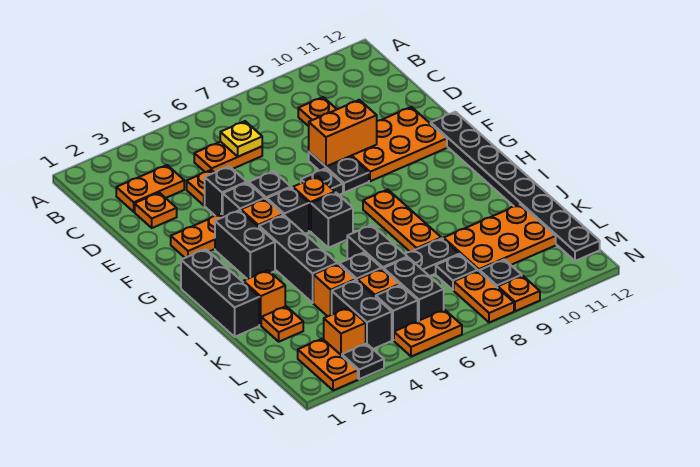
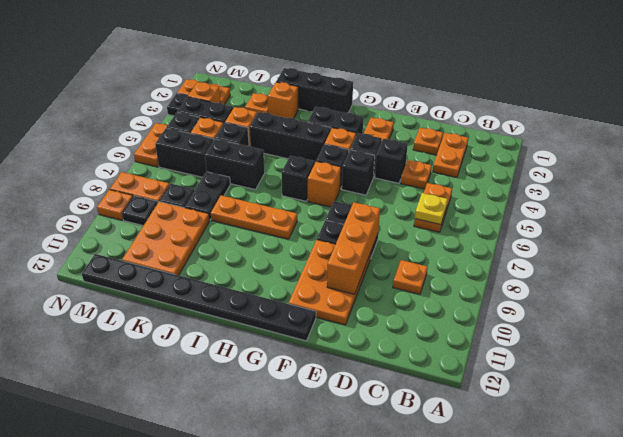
orange 1x2 brick [309,100,377,166] -> orange 1x3 brick [327,202,380,294]

